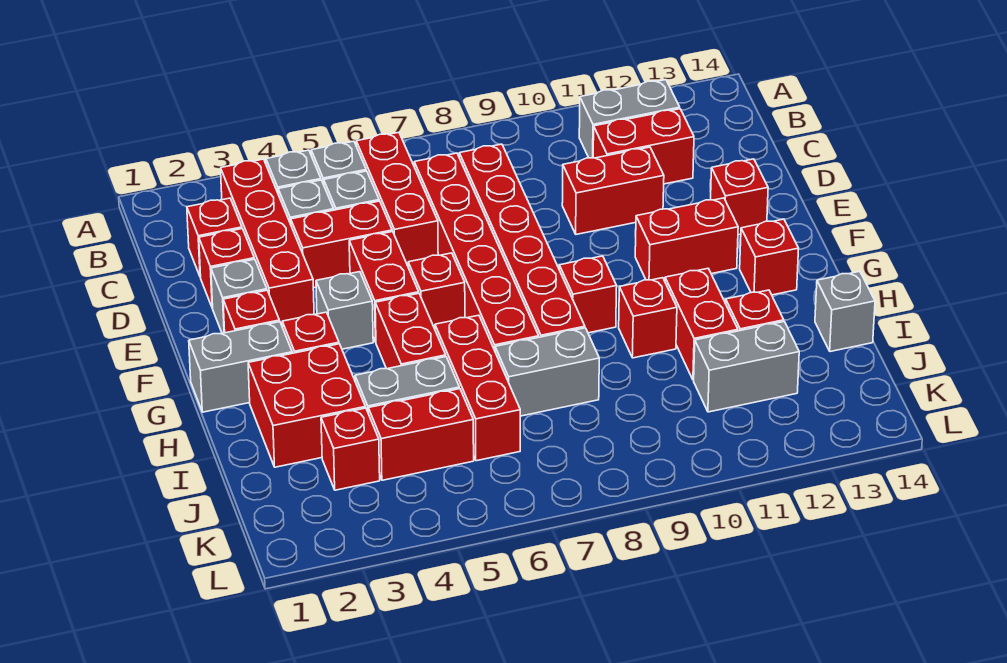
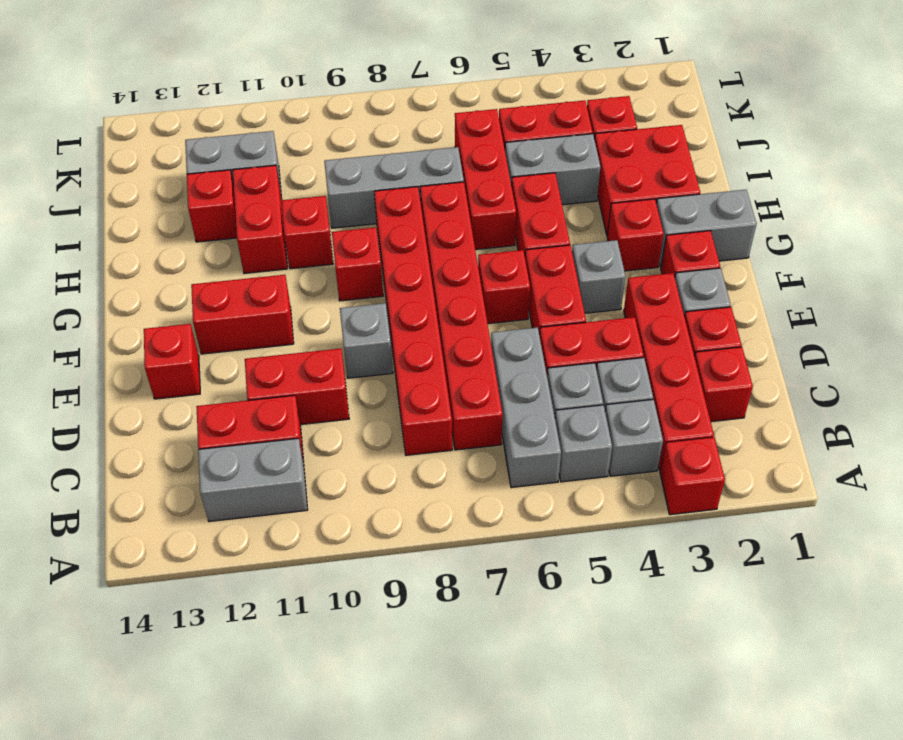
red 1x3 brick [356,132,438,266] -> grey 1x3 brick [491,327,561,488]
red 1x1 brick [740,219,799,295] -> red 1x1 brick moved to [660,437,725,515]
grey 1x2 brick [495,328,599,416] -> grey 1x3 brick [324,147,464,228]
grey 1x1 brick [815,271,875,352] -> grey 1x1 brick moved to [340,303,393,378]

